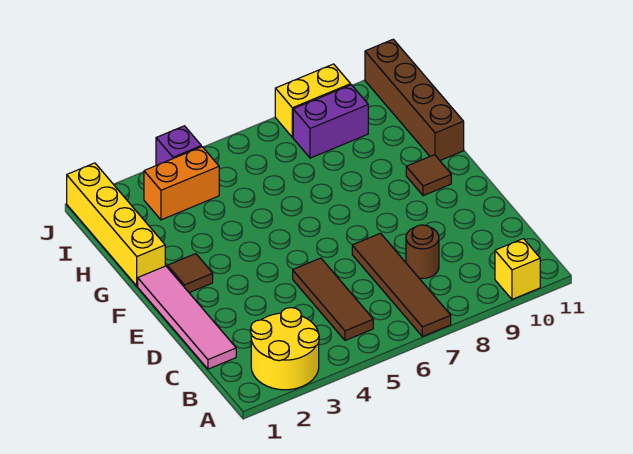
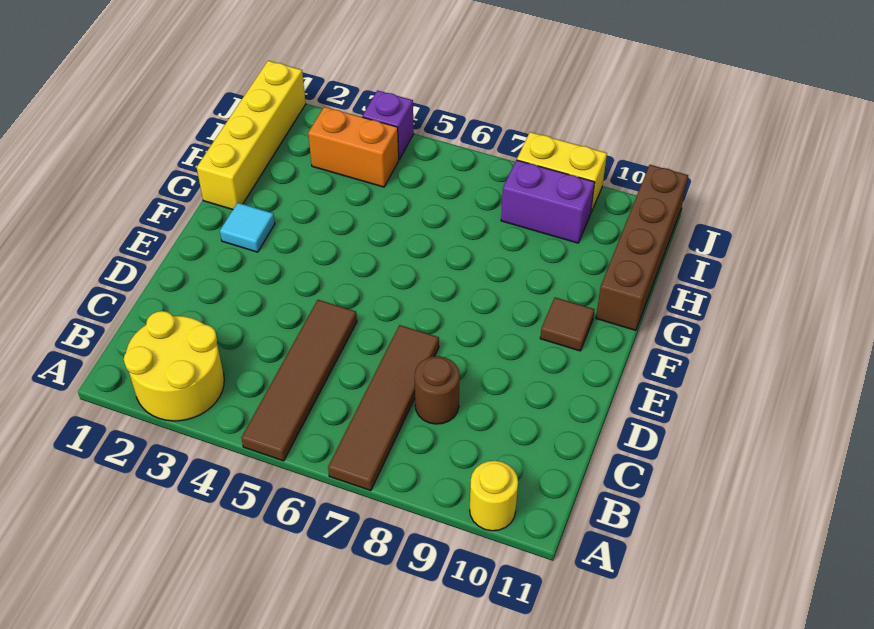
yellow 1x1 brick [495,239,540,299] -> yellow 1x1 round brick [470,461,518,531]
brown 1x3 tile [293,258,373,340] -> brown 1x4 tile [241,300,357,461]
pink 1x4 tile [138,266,236,369] -> none
brown 1x1 tile [167,254,213,293] -> cyan 1x1 tile [220,203,275,252]

